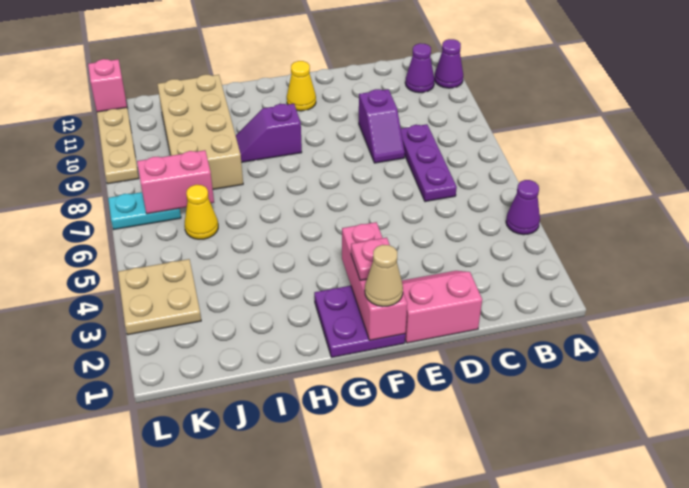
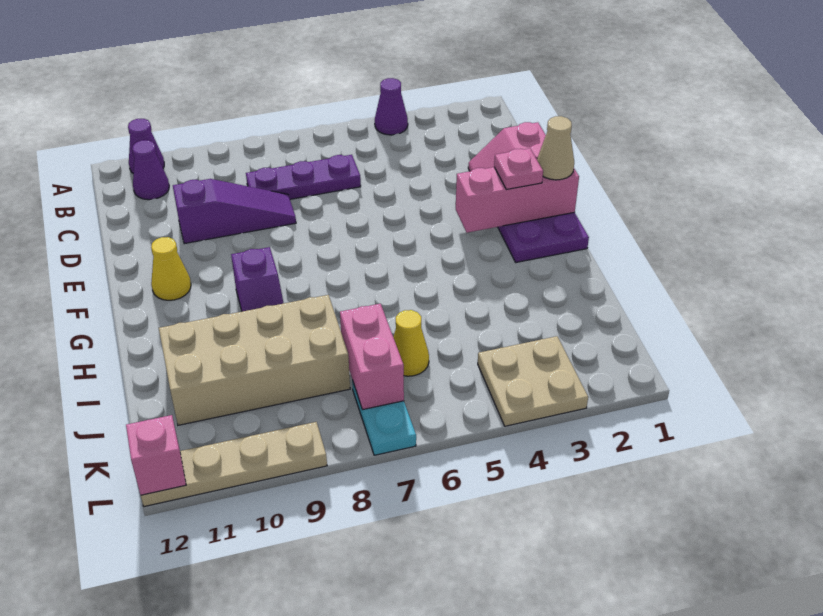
purple 1x2 slope [359,89,405,163] -> purple 1x3 slope [173,179,296,244]

